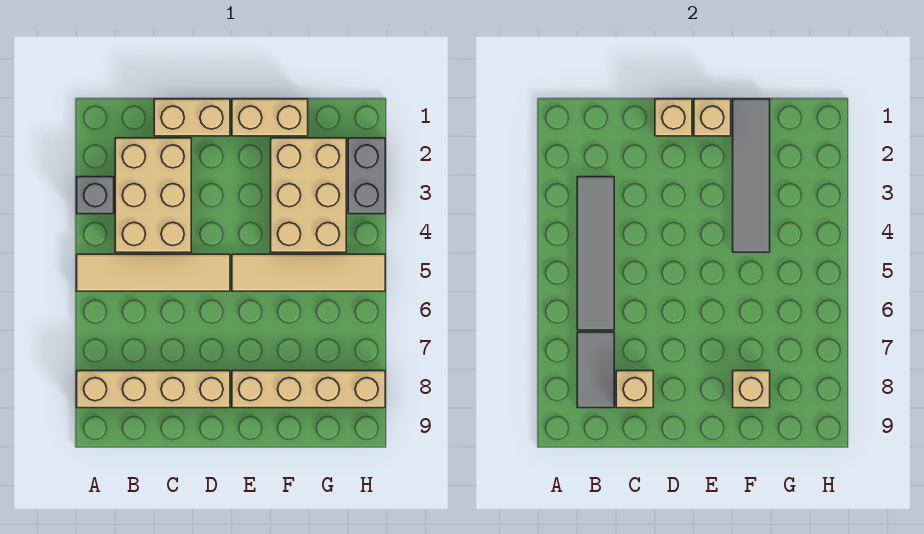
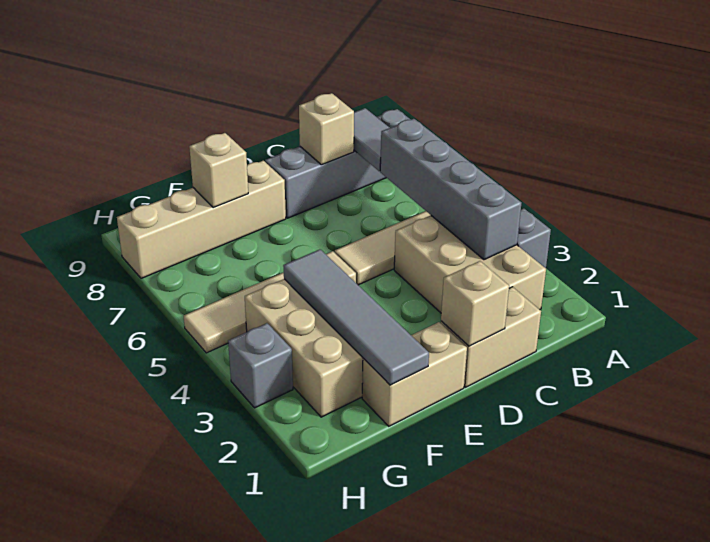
tan 1x4 brick [77,371,230,408] -> grey 1x4 brick [265,109,411,218]
grey 1x4 tile [577,177,614,330] -> grey 1x4 brick [380,119,521,260]
tan 1x1 brick [694,99,731,136] -> none
grey 1x2 brick [348,138,385,214] -> grey 1x1 brick [228,323,293,408]

